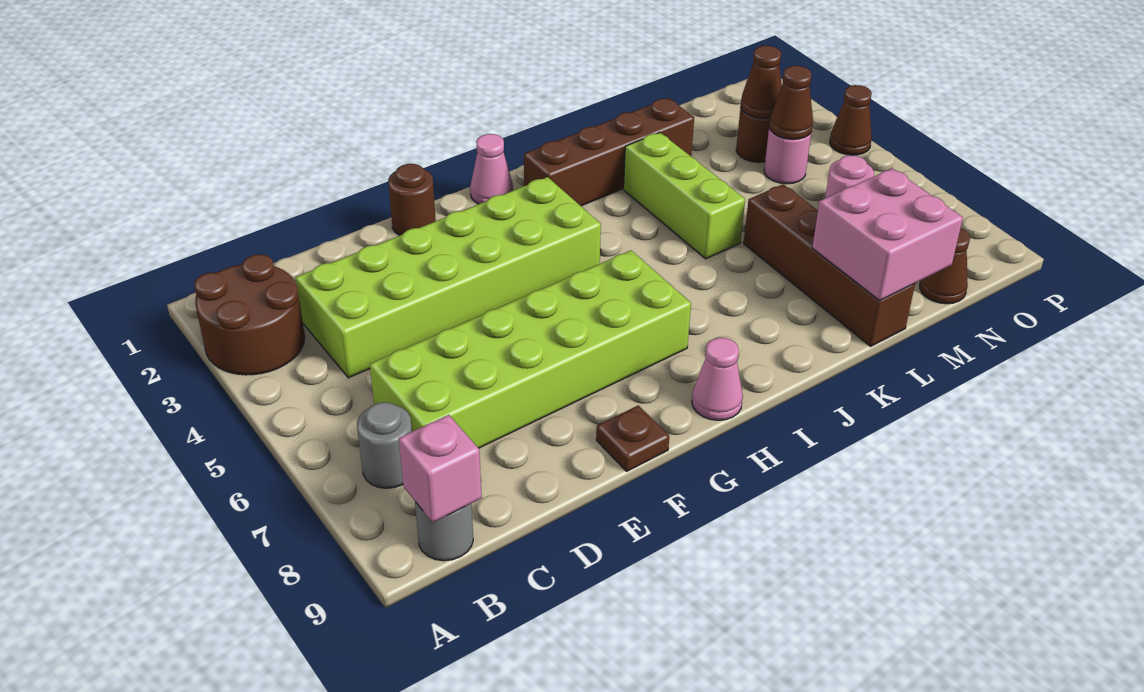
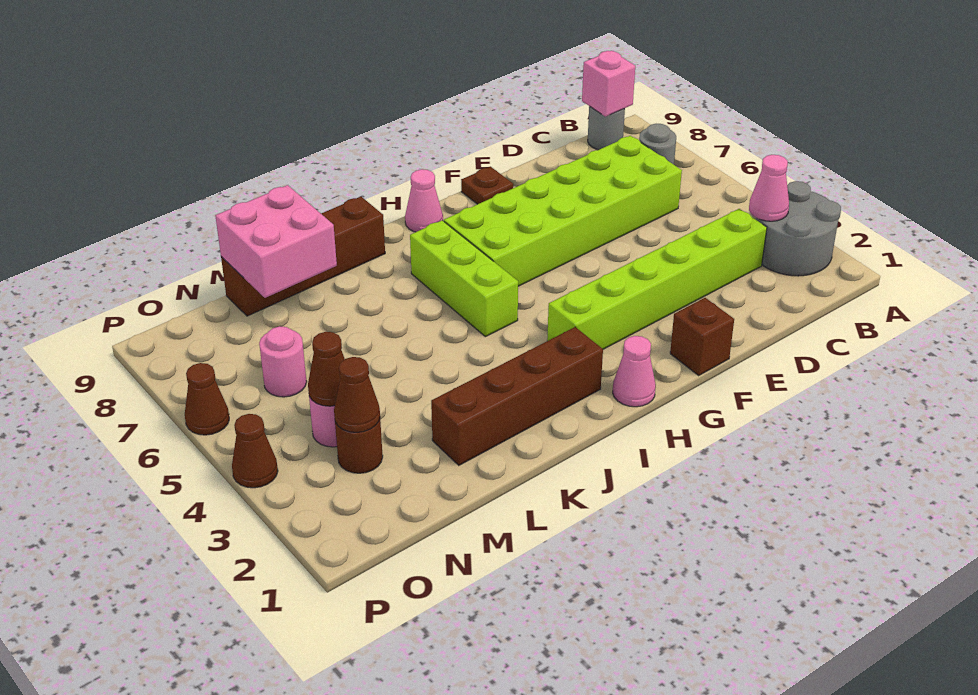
brown 2x2 round brick [194,254,305,375] -> grey 2x2 round brick [756,181,841,276]
none -> pink 1x1 cone [749,155,789,221]
lime 2x6 brick [295,177,601,378] -> lime 1x6 brick [547,209,767,349]
brown 1x1 round brick [388,164,436,236] -> brown 1x1 brick [670,298,734,375]
lime 1x3 brick [624,133,745,259] -> lime 1x3 brick moved to [410,220,518,337]
brown 1x4 brick [744,184,915,346] -> brown 1x4 brick turned to [221,197,385,316]
brown 1x1 cone [920,228,970,304] -> brown 1x1 cone moved to [185,363,229,435]

